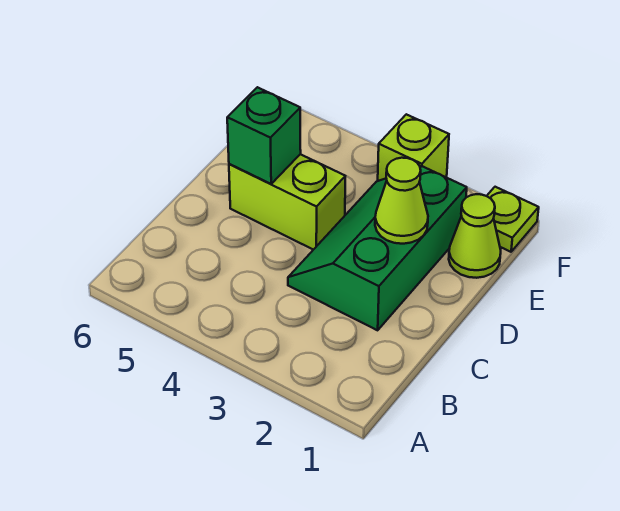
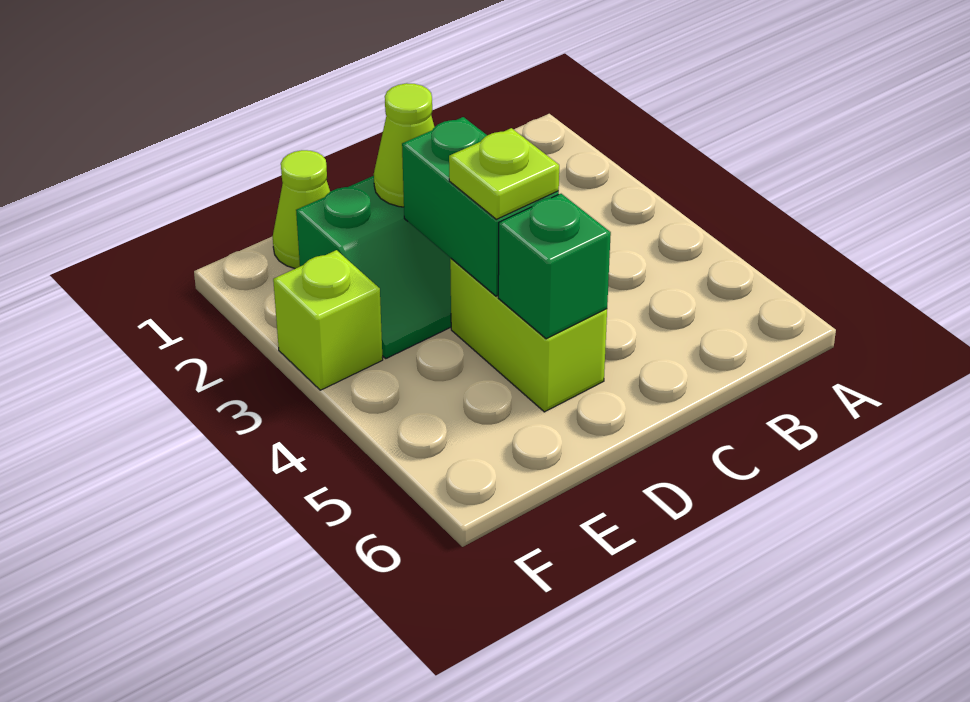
none -> green 1x2 brick [402,117,559,296]
lime 1x1 plate [487,187,539,252] -> lime 1x1 plate moved to [449,128,559,219]

